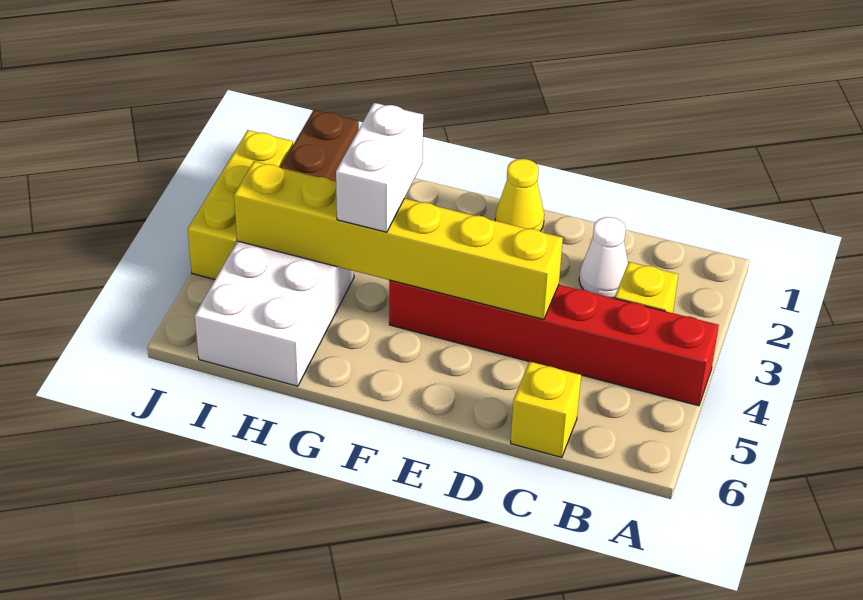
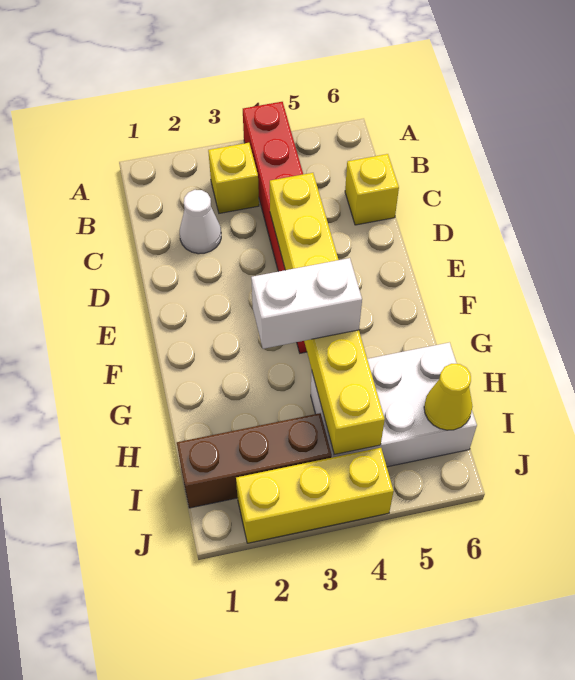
yellow 1x1 cone [495,159,544,231] -> yellow 1x1 cone moved to [424,364,472,430]

